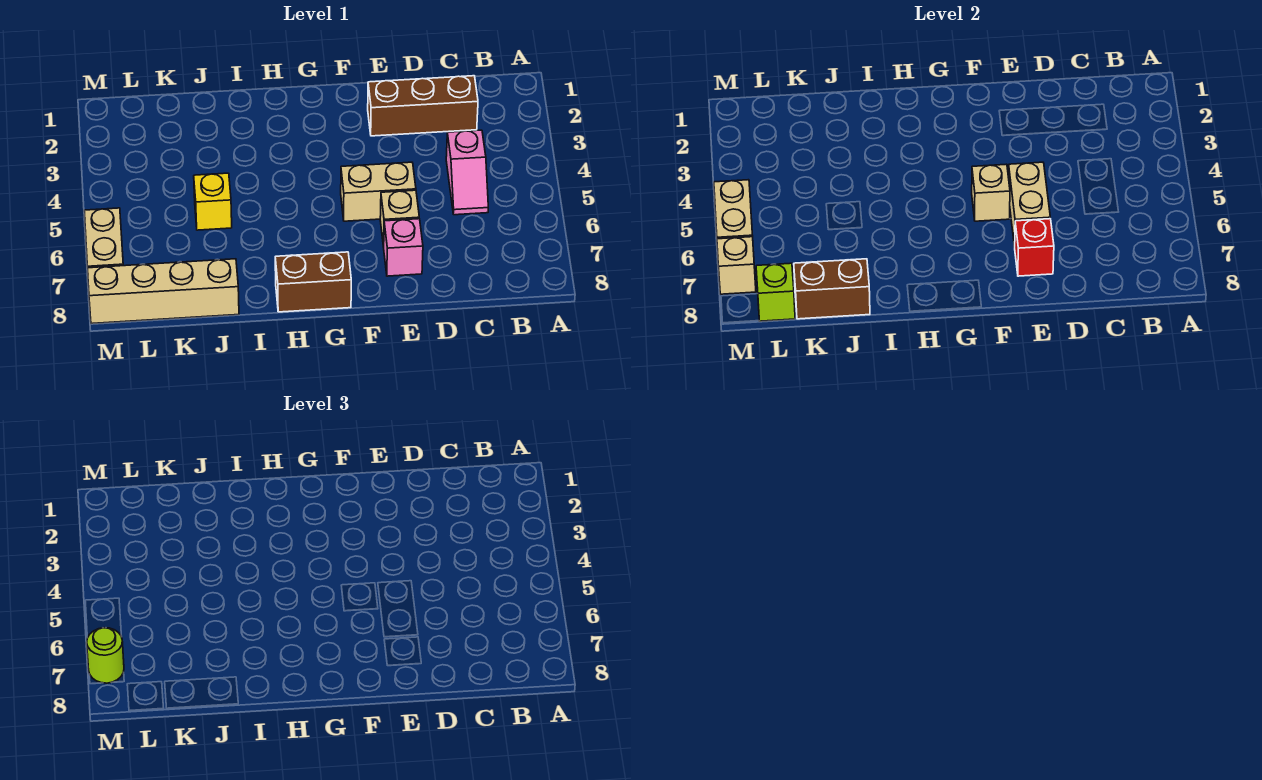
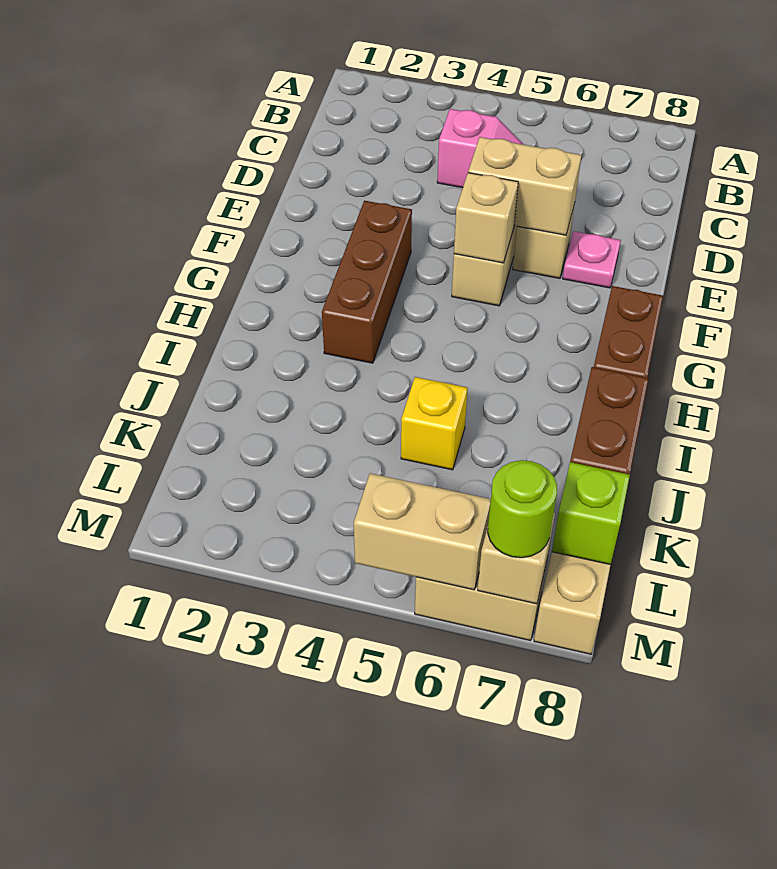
brown 1x3 brick [368,76,478,136] -> brown 1x3 brick moved to [322,201,412,363]
pink 1x1 brick [384,219,423,276] -> pink 1x1 plate [563,231,621,288]
red 1x1 brick [1015,219,1054,276] -> none

